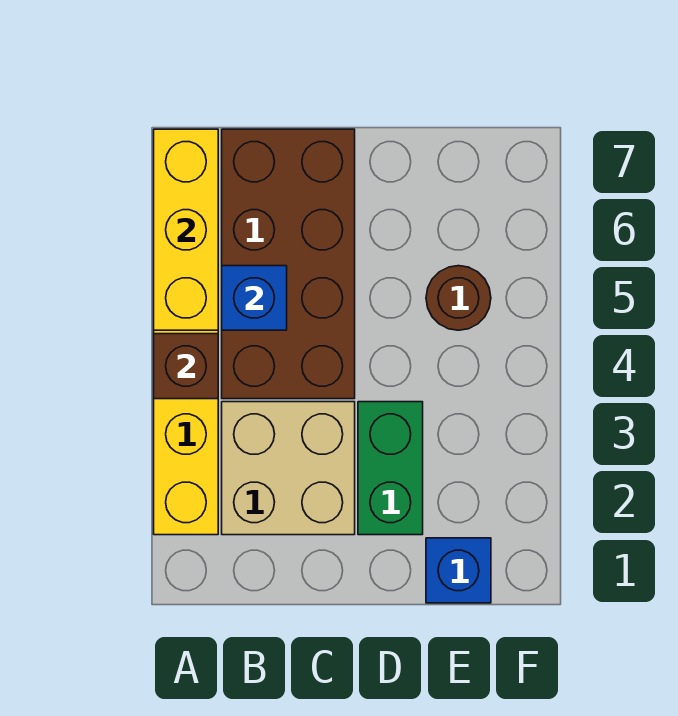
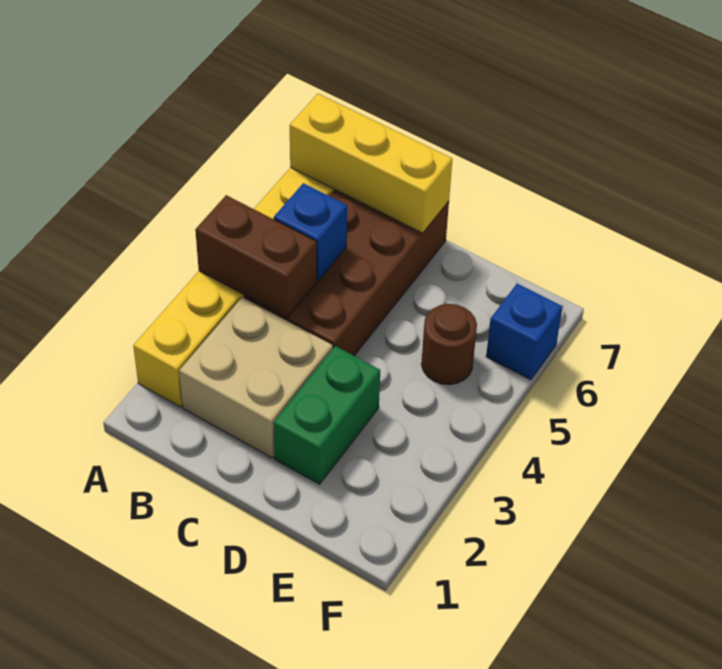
brown 1x1 brick [154,334,218,399] -> brown 1x2 brick [195,195,317,317]
yellow 1x3 brick [154,129,218,330] -> yellow 1x3 brick turned to [290,94,452,233]
blue 1x1 brick [426,538,491,603] -> blue 1x1 brick moved to [486,284,563,380]

